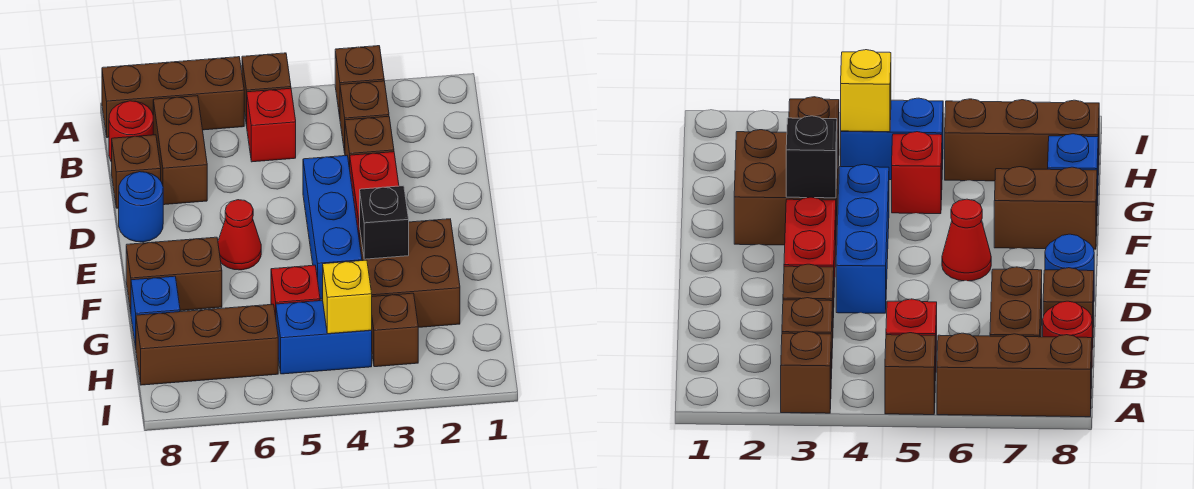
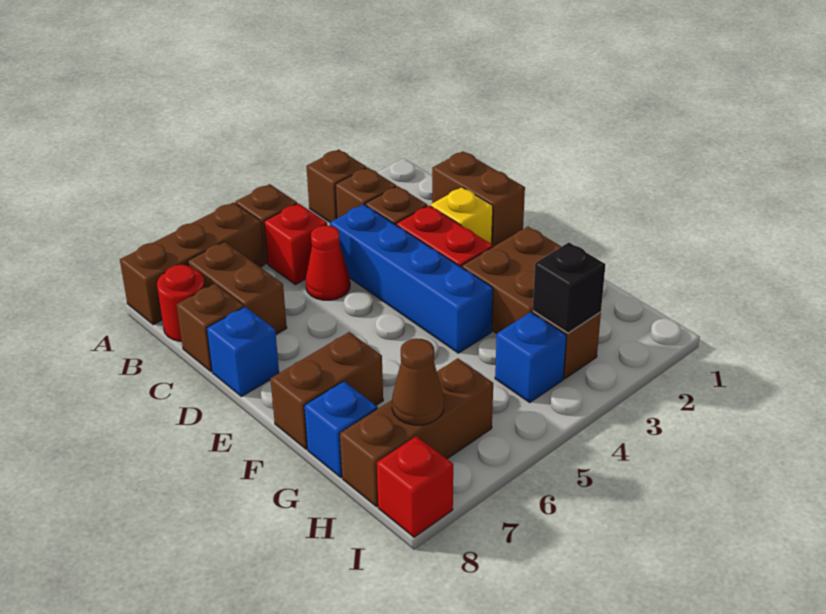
none -> brown 1x2 brick [432,151,525,247]
blue 1x3 brick [303,156,362,299] -> blue 1x4 brick [330,204,493,353]
blue 1x1 round brick [119,172,163,242] -> blue 1x1 brick [207,307,279,397]
red 1x1 cone [218,200,261,270] -> red 1x1 cone moved to [306,226,350,300]
black 1x1 brick [359,186,409,259] -> black 1x1 brick moved to [533,243,606,333]
red 1x1 brick [271,265,320,317] -> red 1x1 brick moved to [377,436,453,537]
blue 1x2 brick [276,300,372,374] -> blue 1x1 brick [495,312,566,402]
yellow 1x1 brick [323,260,372,334] -> yellow 1x1 brick moved to [431,187,493,244]
none -> brown 1x1 cone [392,338,444,425]

